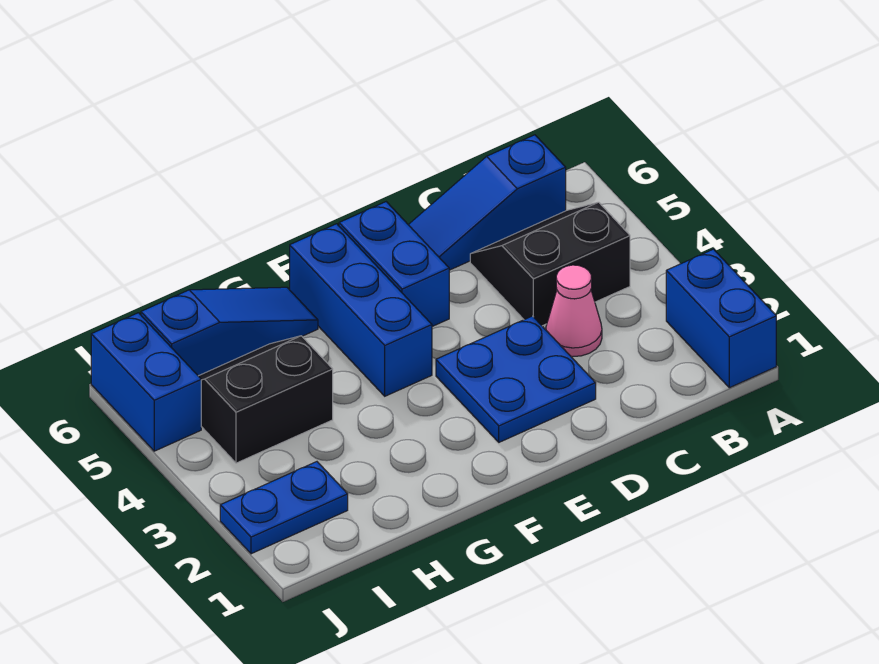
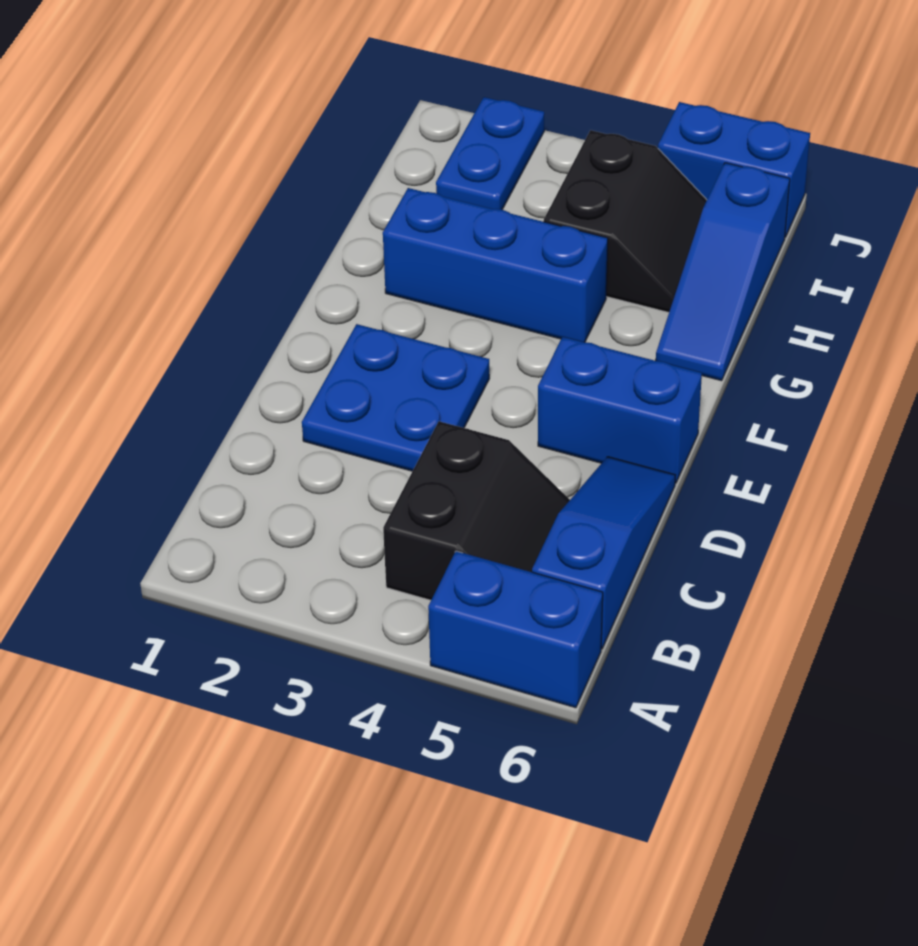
blue 1x2 brick [666,249,776,388] -> blue 1x2 brick moved to [428,551,603,708]
pink 1x1 cone [546,265,602,357] -> none
blue 1x3 brick [290,224,432,396] -> blue 1x3 brick moved to [383,188,608,342]

